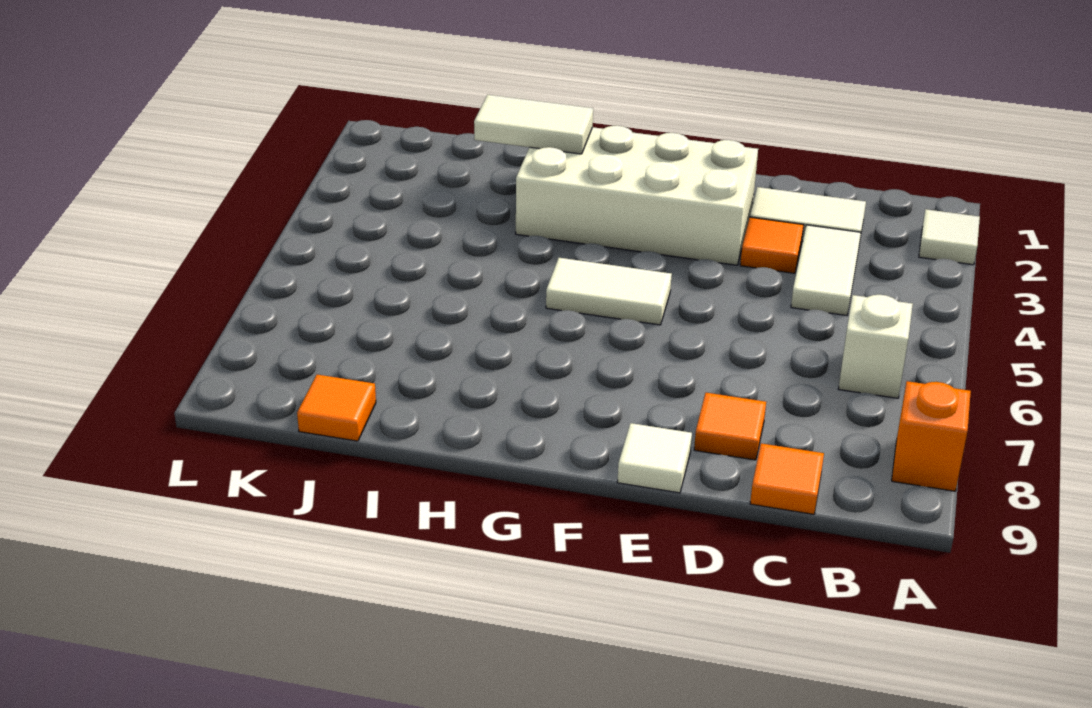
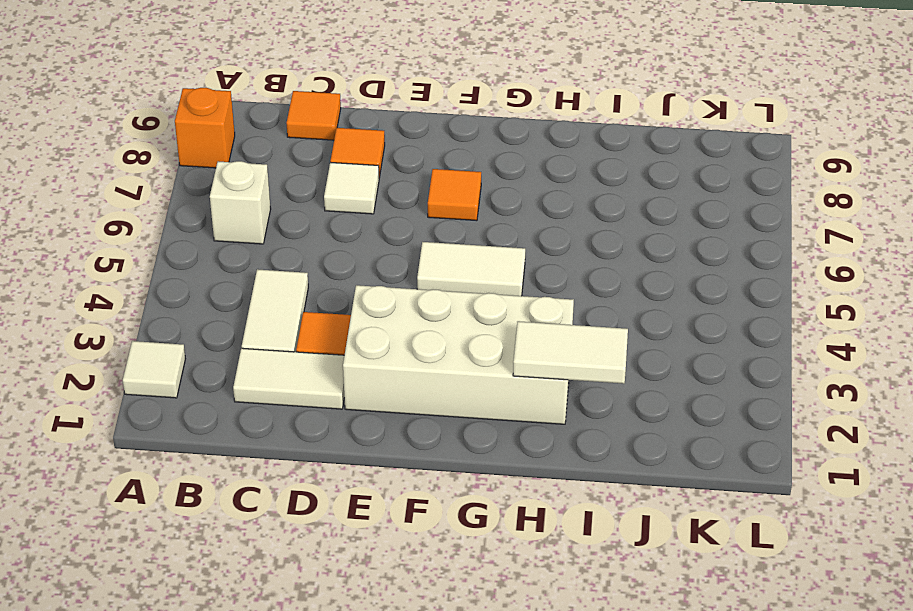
white 1x1 tile [617,423,692,493] -> white 1x1 tile moved to [324,162,379,214]
orange 1x1 tile [297,375,376,441] -> orange 1x1 tile moved to [428,169,481,221]

